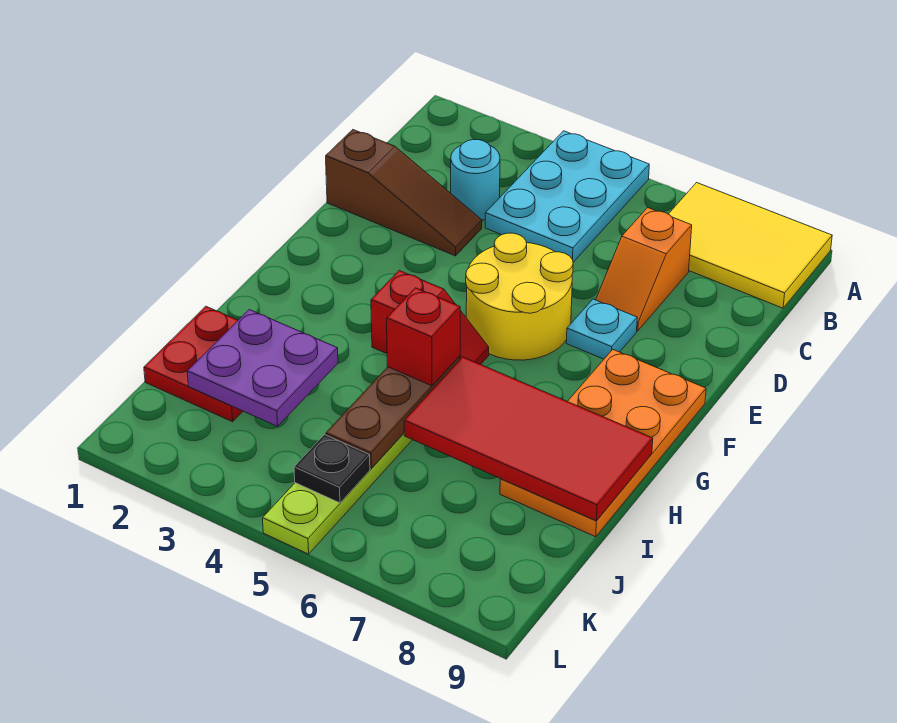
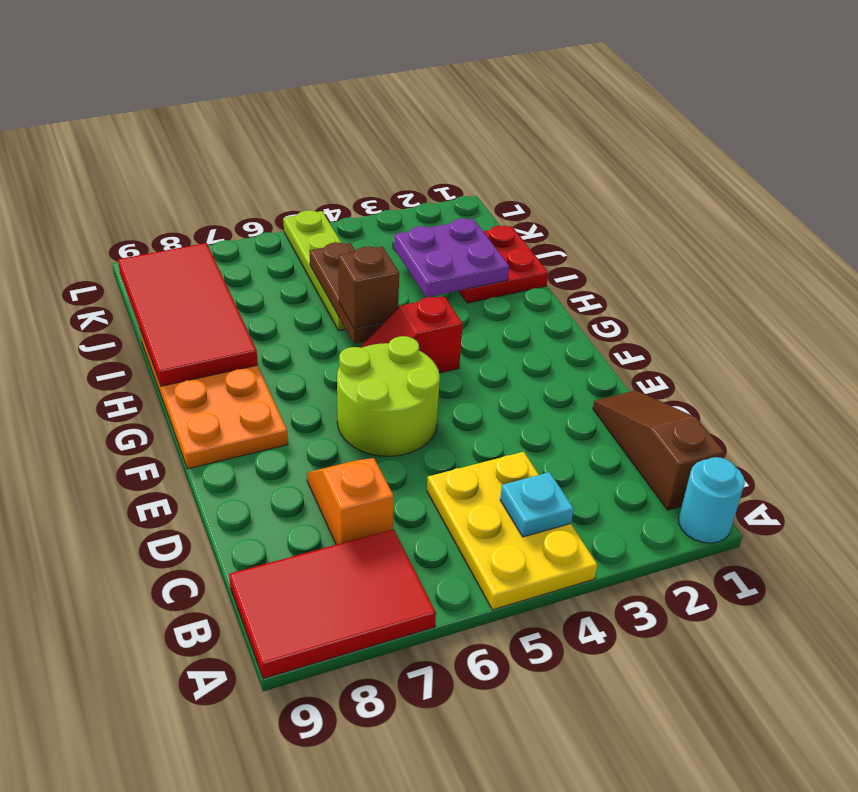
cyan 2x3 plate [485,131,649,262] -> yellow 2x3 plate [427,452,597,610]
yellow 2x3 tile [669,183,832,308] -> red 2x3 tile [229,529,436,679]
cyan 1x1 round brick [451,140,500,220] -> cyan 1x1 round brick moved to [679,457,745,543]
brown 1x3 slope [326,130,482,256] -> brown 1x3 slope turned to [593,390,724,510]
yellow 2x2 round brick [466,233,573,360] -> lime 2x2 round brick [337,336,440,456]
cyan 1x1 plate [566,299,637,359] -> cyan 1x1 plate moved to [500,472,574,537]
red 1x1 brick [387,288,460,386] -> brown 1x1 brick [339,247,399,329]
red 2x4 tile [404,357,653,521] -> red 2x4 tile turned to [118,243,258,386]
black 1x1 plate [294,435,370,503] -> none

